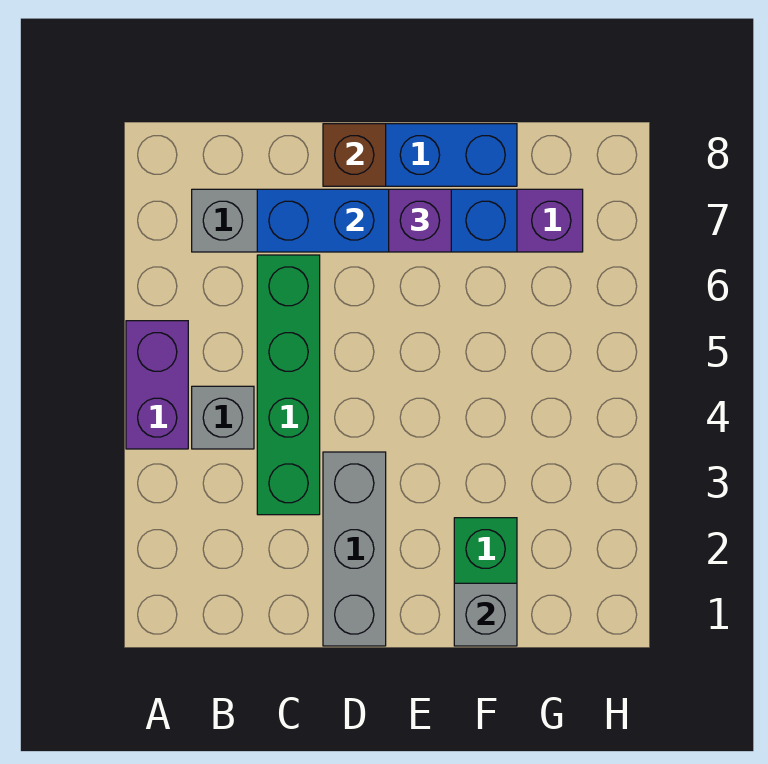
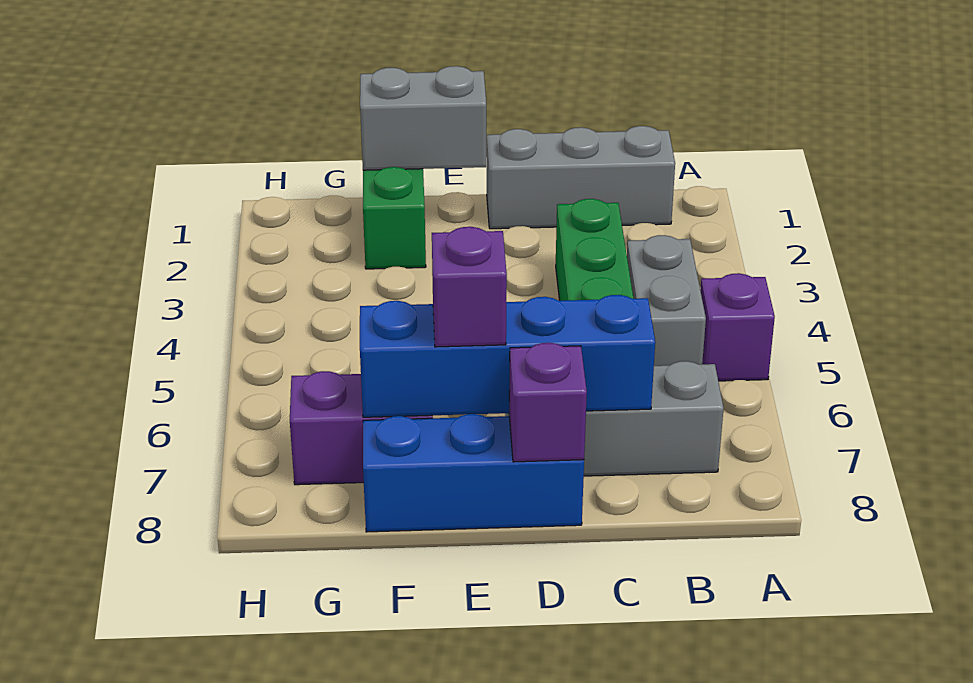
purple 1x2 brick [126,321,188,449] -> purple 1x1 brick [700,273,775,381]
grey 1x1 brick [192,386,254,449] -> grey 1x2 brick [627,235,706,366]
grey 1x3 brick [323,452,386,646] -> grey 1x3 brick turned to [487,126,675,229]
brown 1x1 brick [323,124,386,186] -> purple 1x1 brick [509,343,587,462]
grey 1x1 brick [454,583,517,646] -> grey 1x2 brick [360,66,486,170]

